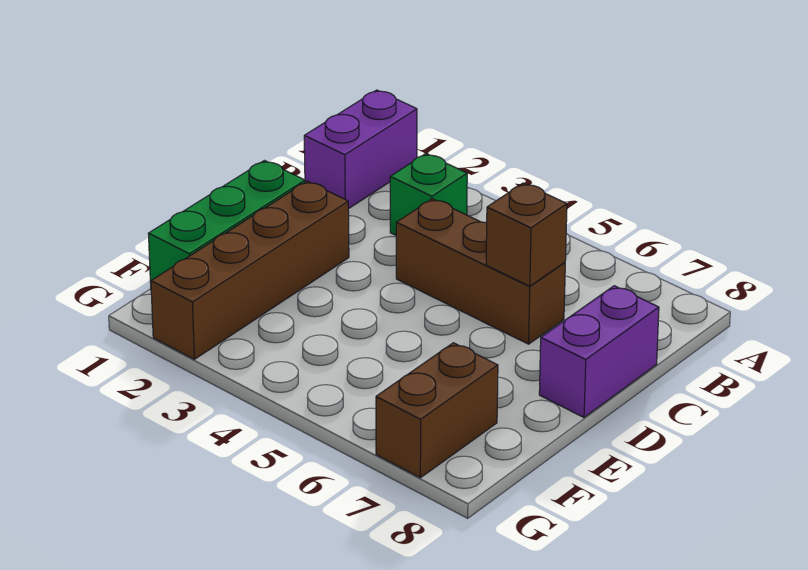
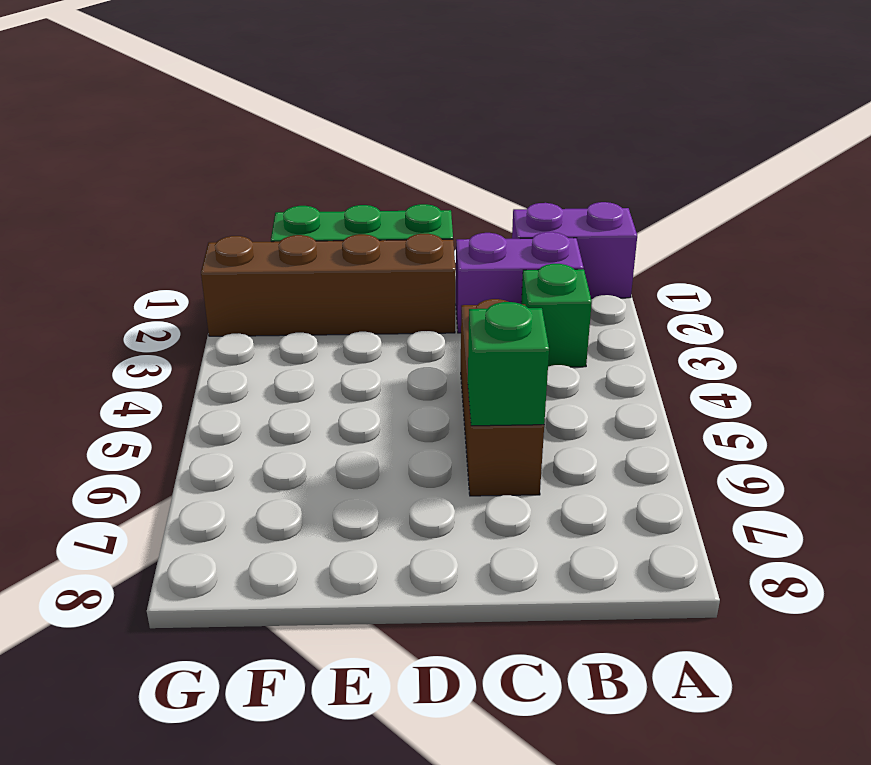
brown 1x1 brick [486,183,567,286] -> green 1x1 brick [468,302,549,426]
purple 1x2 brick [539,286,659,417] -> purple 1x2 brick moved to [456,232,584,333]
brown 1x2 brick [376,343,498,478] -> none

